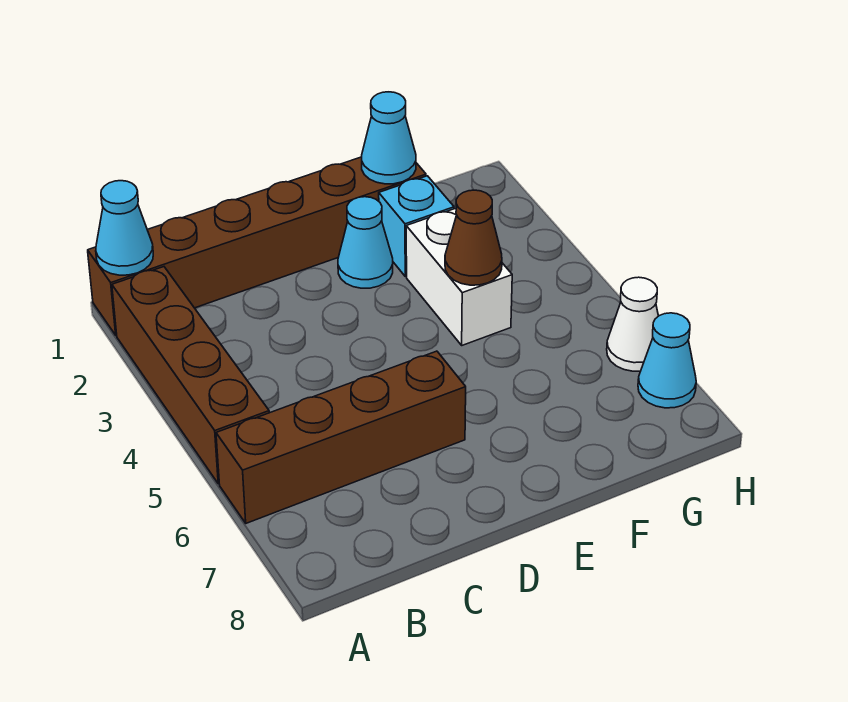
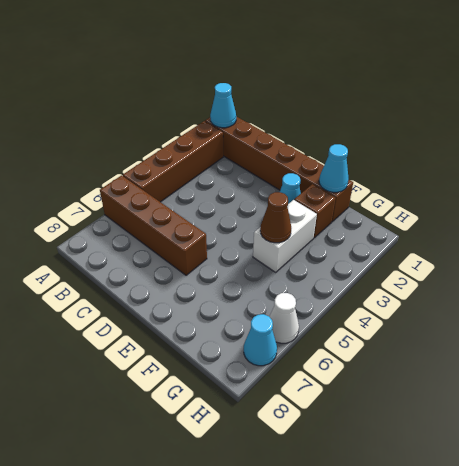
cyan 1x1 brick [379,176,454,277] -> brown 1x1 brick [294,184,335,238]

